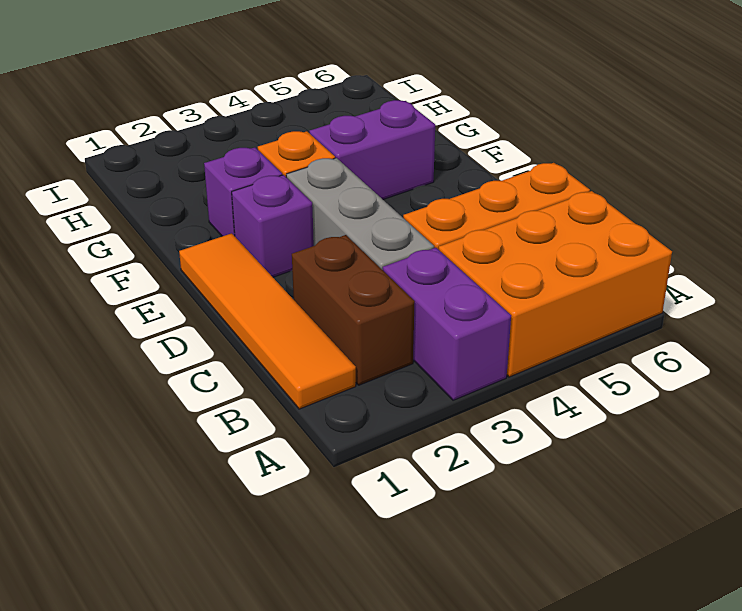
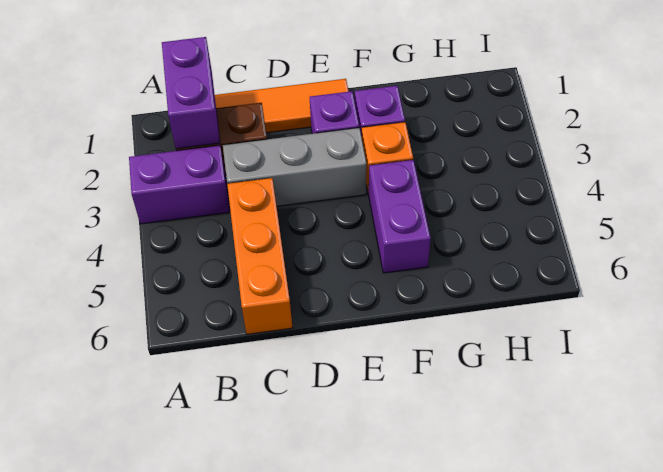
orange 2x3 brick [438,191,672,377] -> none
none -> purple 1x2 brick [162,37,220,149]

